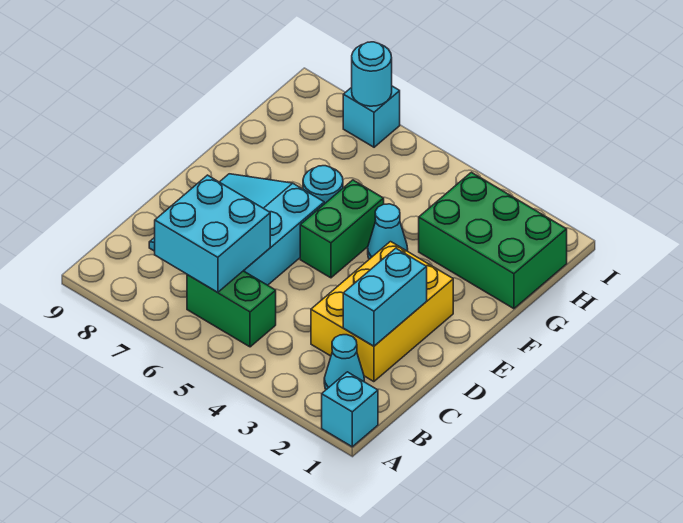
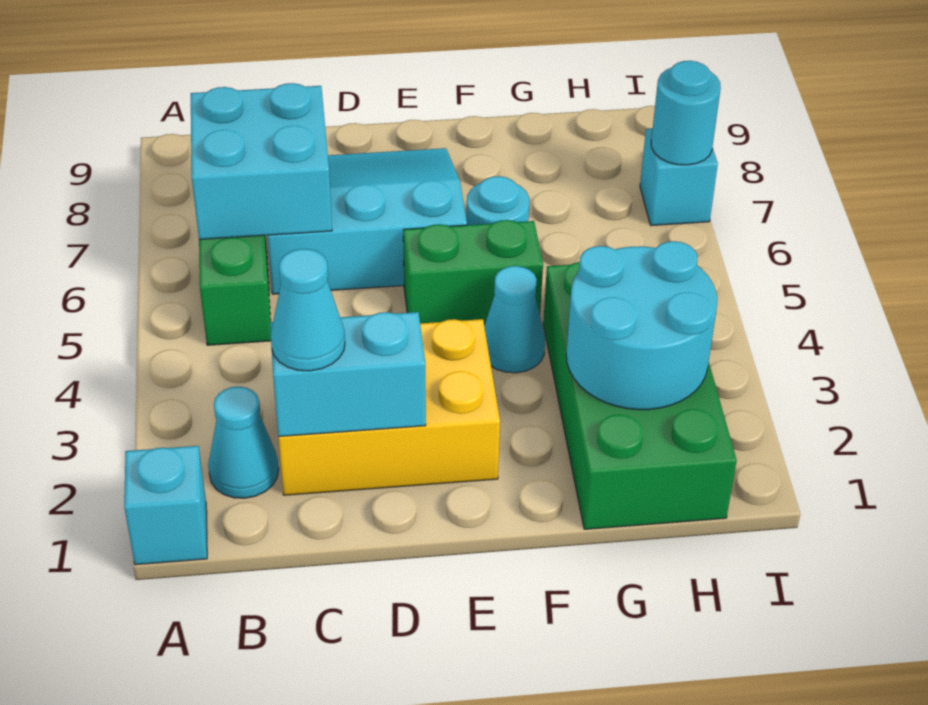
none -> cyan 1x1 cone [271,249,345,371]
green 2x3 brick [419,172,567,309] -> green 2x4 brick [543,262,737,529]
none -> cyan 2x2 round brick [566,241,717,410]

